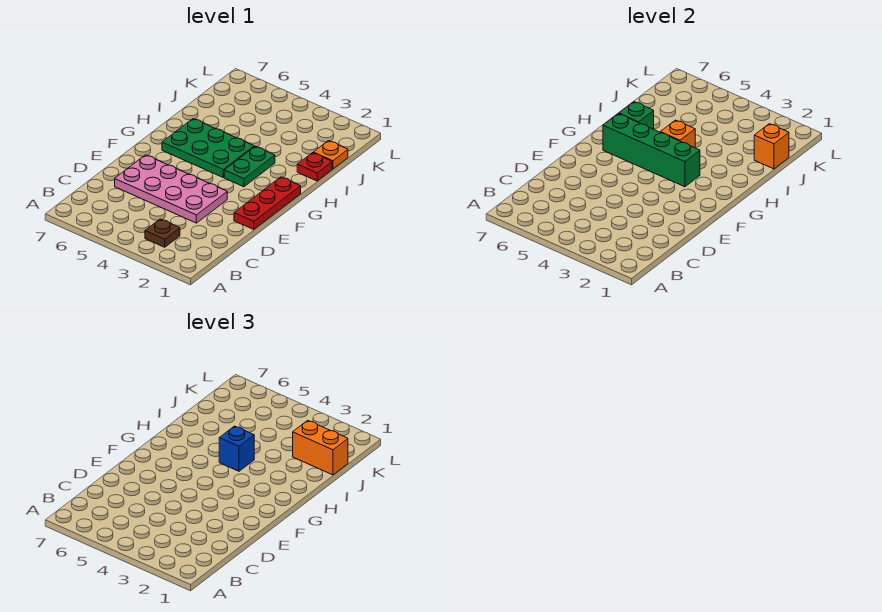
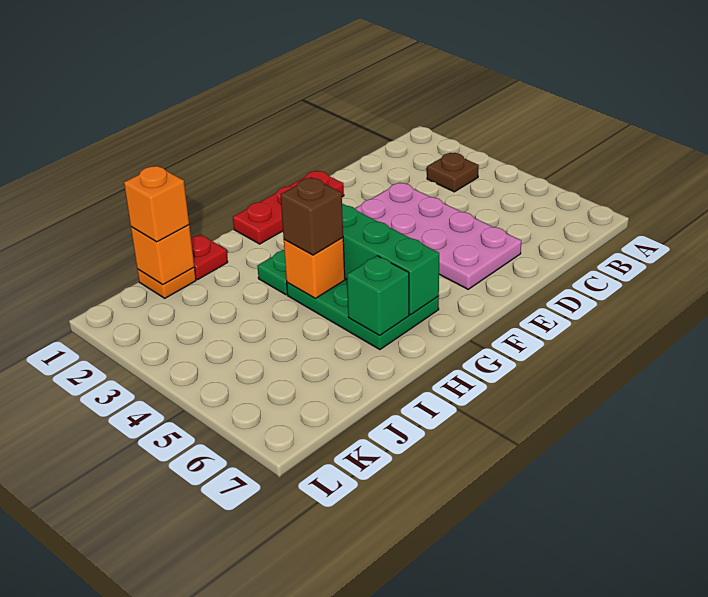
blue 1x1 brick [219,426,254,471] -> brown 1x1 brick [281,177,343,255]
orange 1x2 brick [293,420,348,475] -> orange 1x1 brick [124,166,189,242]

